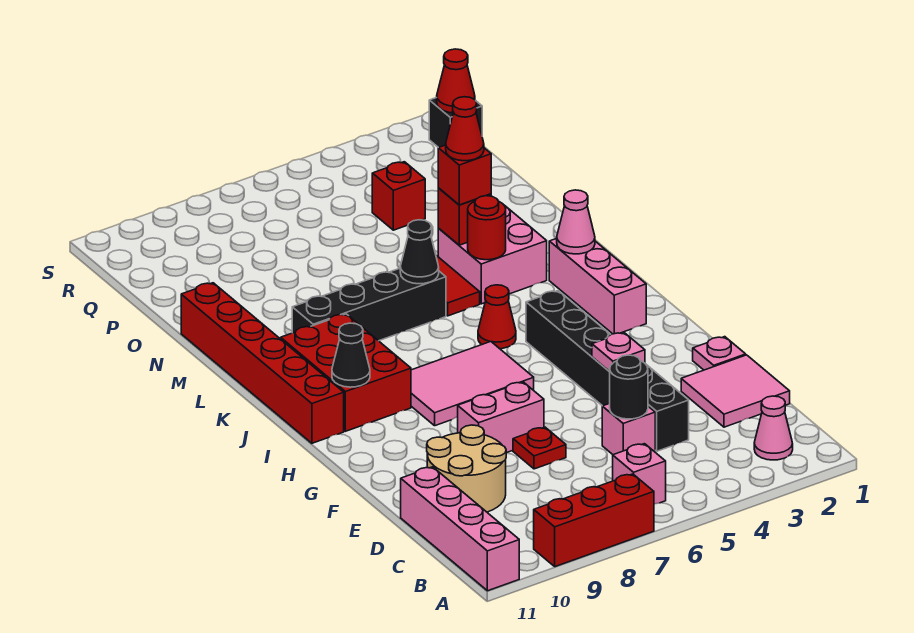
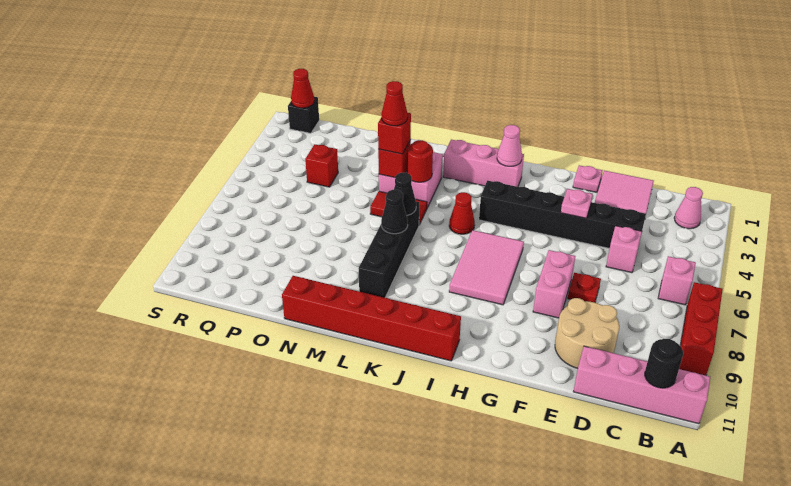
black 1x1 round brick [610,355,648,419] -> black 1x1 round brick moved to [645,339,683,388]
red 2x3 brick [281,314,411,431] -> none
black 1x1 cone [332,323,370,387] -> black 1x1 cone moved to [381,190,408,234]
pink 1x1 cone [557,190,595,254] -> pink 1x1 cone moved to [497,125,522,166]

